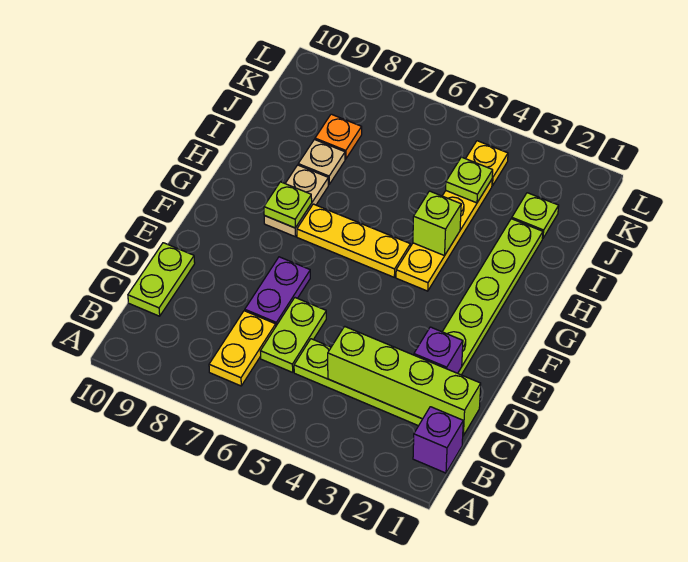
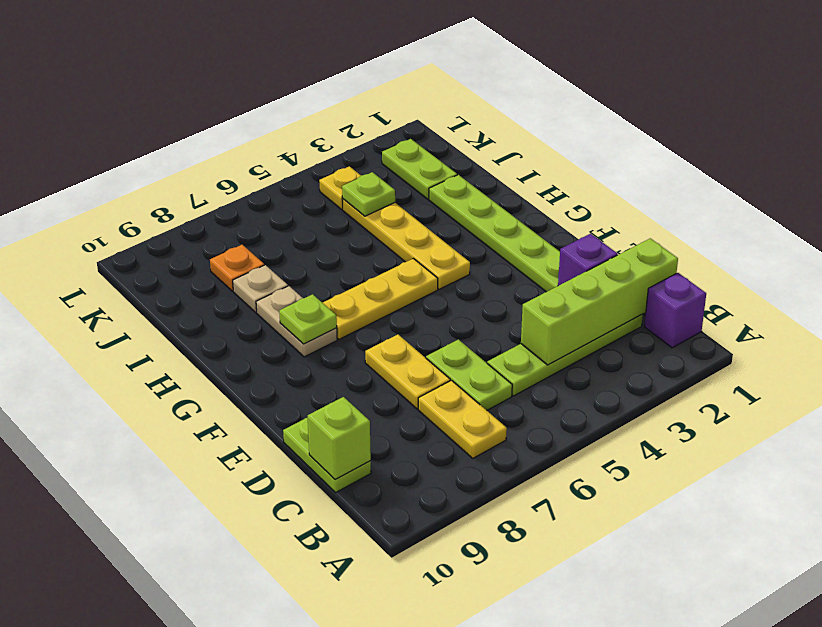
purple 1x2 plate [245,257,310,326] -> yellow 1x2 plate [365,335,450,409]
lime 1x1 brick [413,191,461,256] -> lime 1x1 brick moved to [307,397,371,479]
lime 1x1 plate [512,193,559,239] -> lime 1x2 plate [382,139,457,199]

